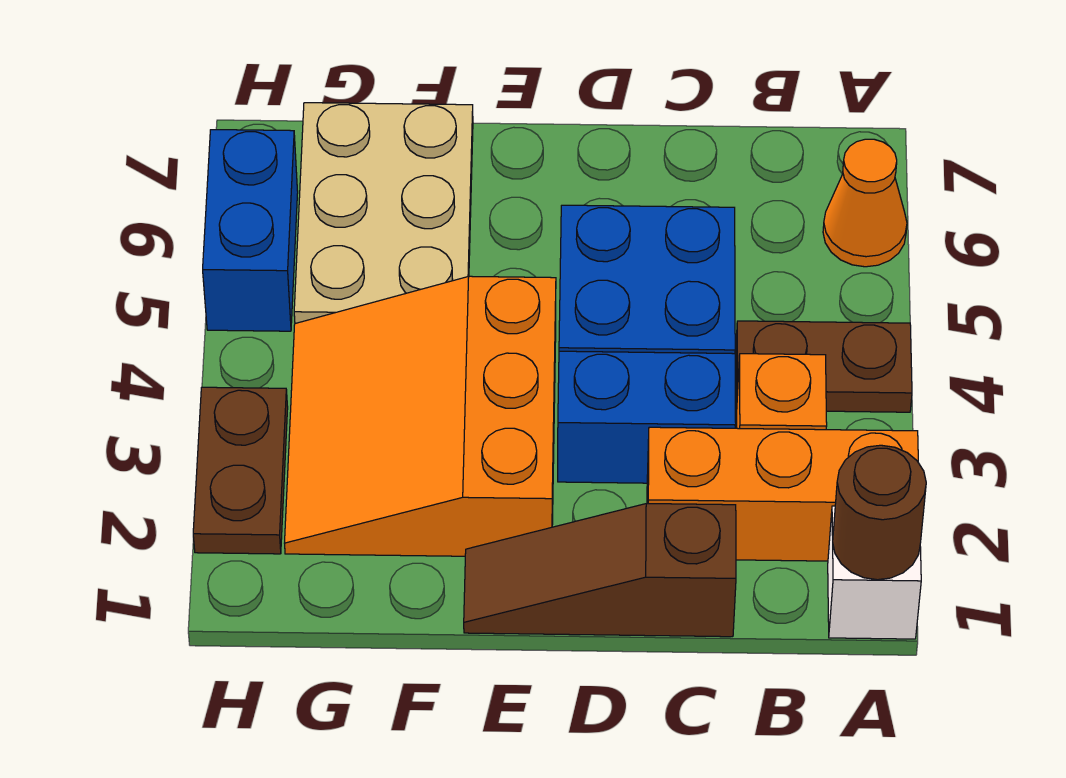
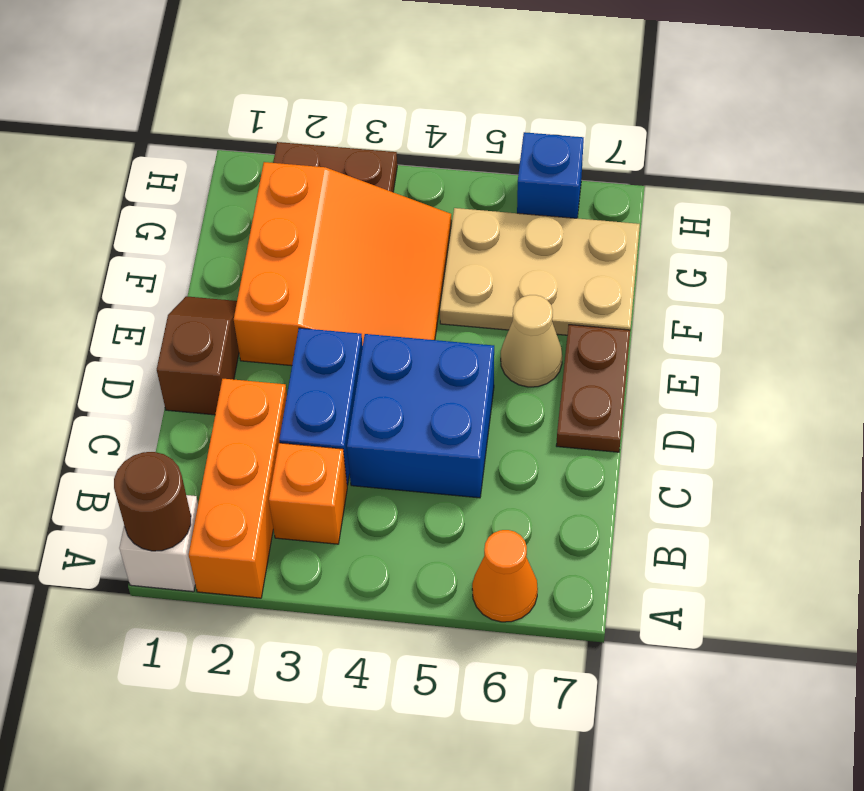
brown 1x2 plate [736,321,912,412] -> brown 1x2 plate moved to [556,325,630,452]
brown 1x3 slope [464,504,736,637] -> brown 1x2 slope [157,296,239,415]
orange 3x3 slope [285,276,556,556] -> orange 3x3 slope turned to [234,162,451,366]
none -> tan 1x1 cone [501,295,562,387]
blue 1x2 brick [203,130,298,331] -> blue 1x1 brick [517,132,584,218]

